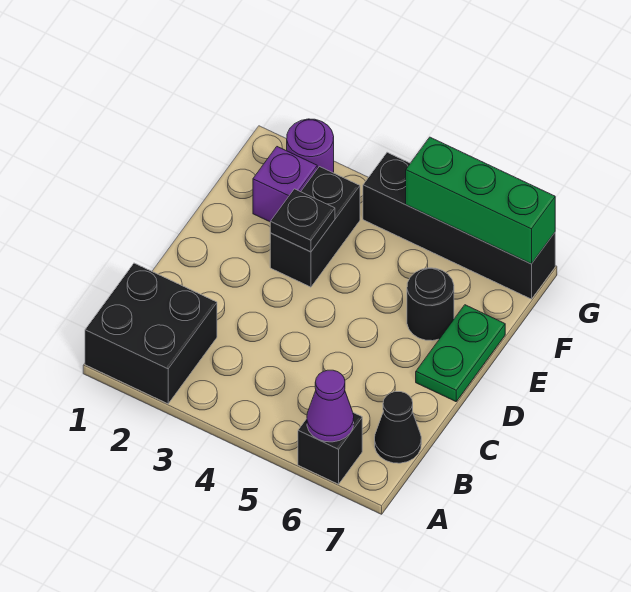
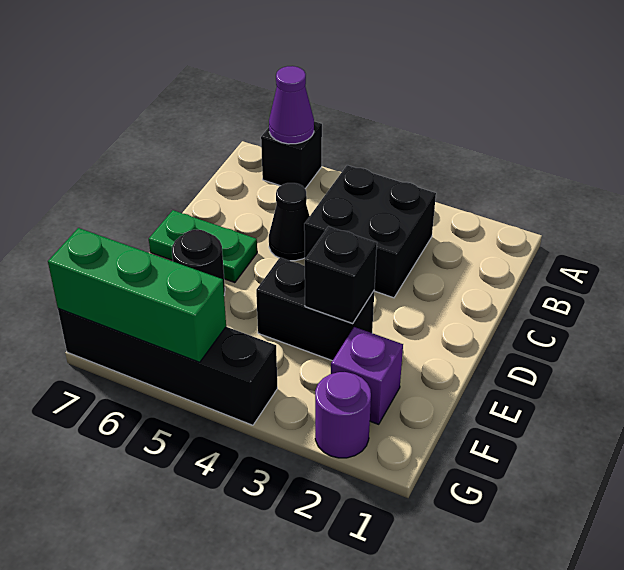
black 2x2 brick [85,263,217,404] -> black 2x2 brick moved to [304,165,436,298]
black 1x1 cone [375,392,421,463] -> black 1x1 cone moved to [269,183,310,261]
green 1x2 plate [416,305,505,402] -> green 1x2 plate turned to [149,210,257,283]
black 1x2 brick [270,167,360,287] -> black 1x2 brick turned to [256,258,374,361]
black 1x1 plate [270,189,335,252] -> black 1x1 brick [305,227,377,323]

